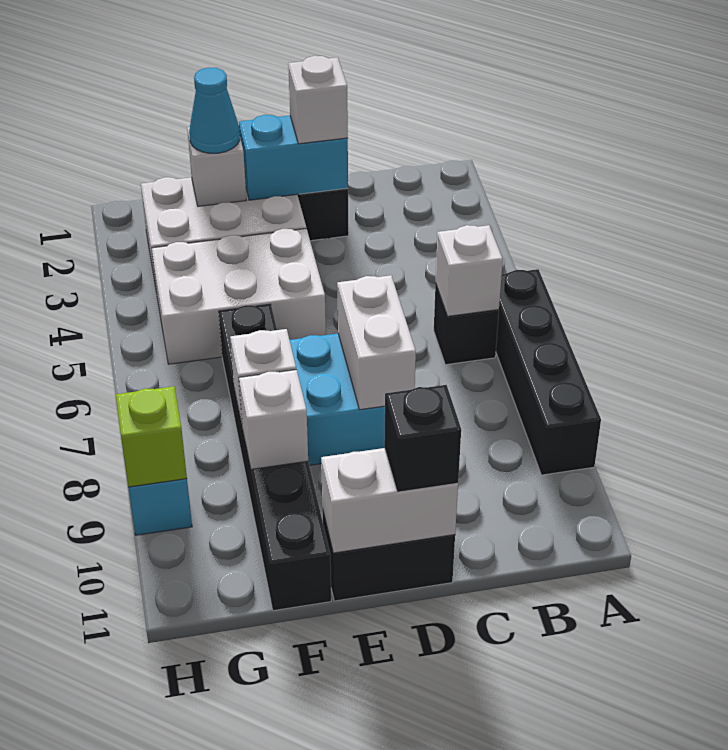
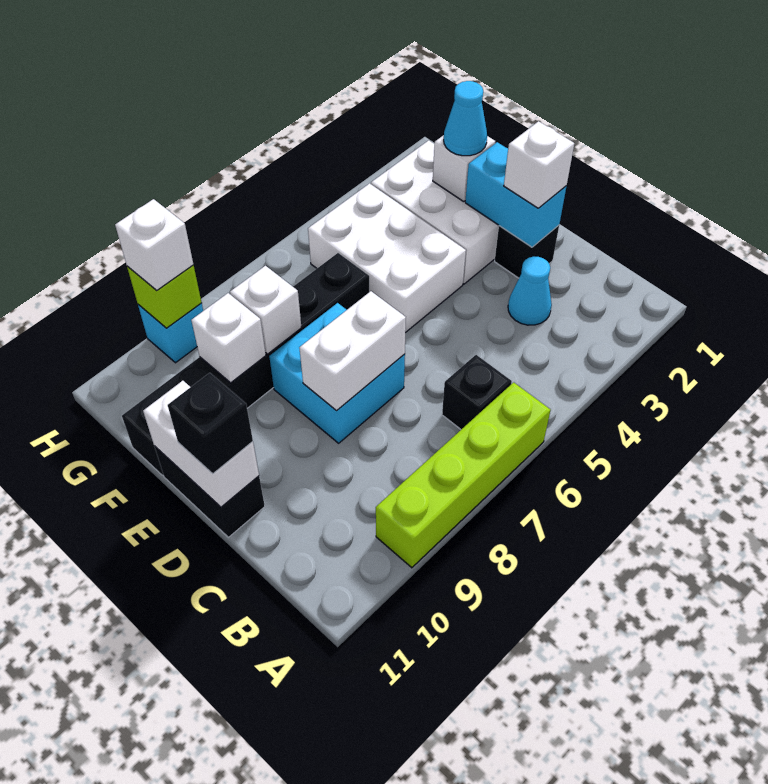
black 1x4 brick [496,269,601,475] -> lime 1x4 brick [376,382,551,568]
white 1x1 brick [436,225,503,316] -> white 1x1 brick moved to [115,199,193,291]
none -> cyan 1x1 cone [508,257,552,325]

